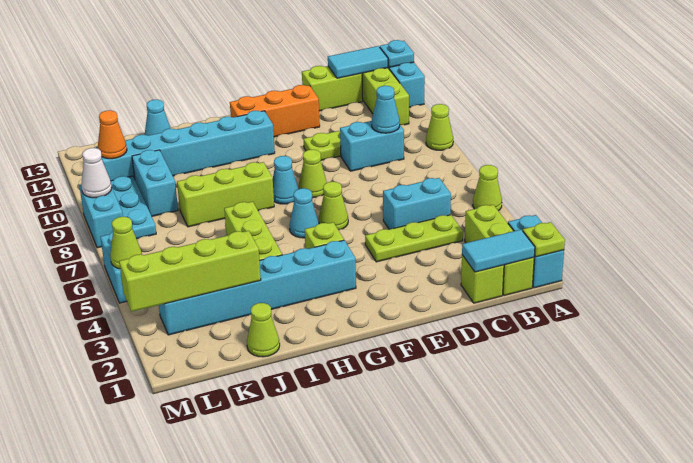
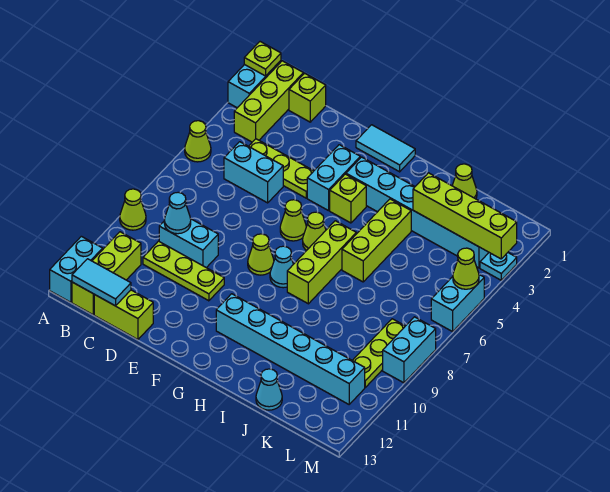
cyan 1x1 plate [380,40,414,67] -> cyan 1x1 plate moved to [480,253,517,280]
cyan 1x2 tile [462,230,535,272] -> cyan 1x2 tile moved to [356,125,415,172]
orange 1x3 brick [230,85,320,137] -> none
cyan 1x1 cone [290,188,319,238] -> lime 1x1 cone [303,212,326,250]
lime 1x3 brick [177,162,274,227] -> lime 1x3 brick turned to [287,221,356,304]
cyan 1x2 brick [132,150,178,216] -> cyan 1x2 brick moved to [307,145,360,211]
cyan 1x3 plate [111,176,156,239] -> lime 1x3 plate [352,319,405,387]
orange 1x1 cone [98,110,127,159] -> none
white 1x1 cone [81,148,112,198] -> none

